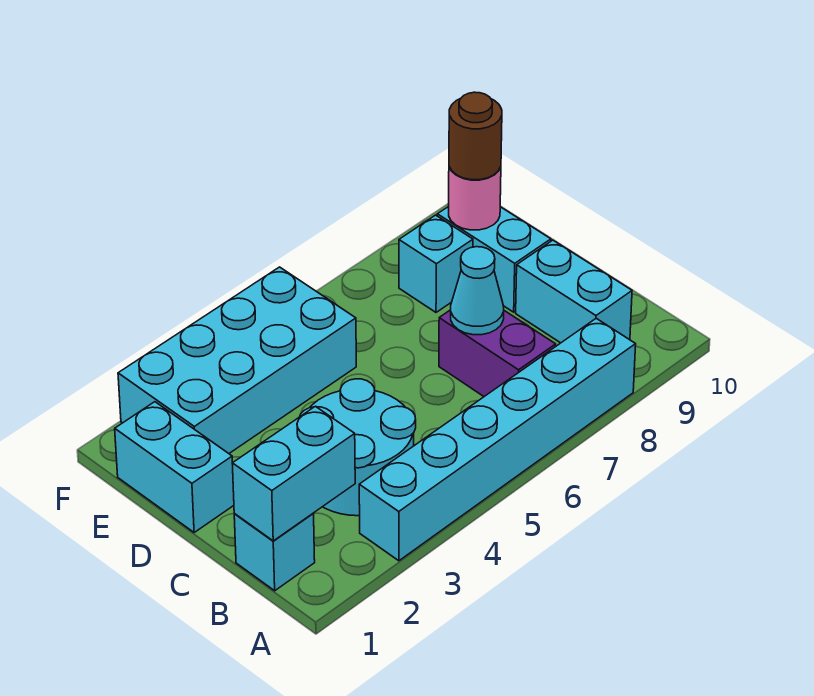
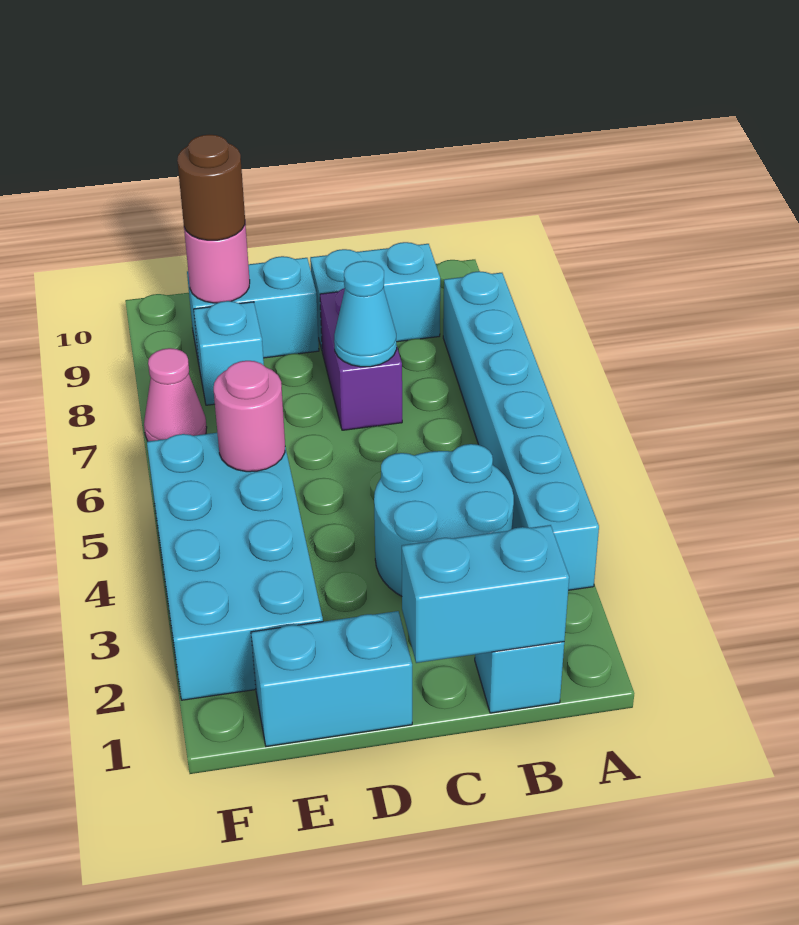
cyan 1x2 brick [232,406,355,541] -> cyan 1x2 brick turned to [402,525,569,663]
purple 1x2 brick [439,310,556,396] -> purple 1x2 brick turned to [320,288,402,430]
none -> pink 1x1 round brick [214,361,285,472]
none -> pink 1x1 cone [144,348,207,441]

